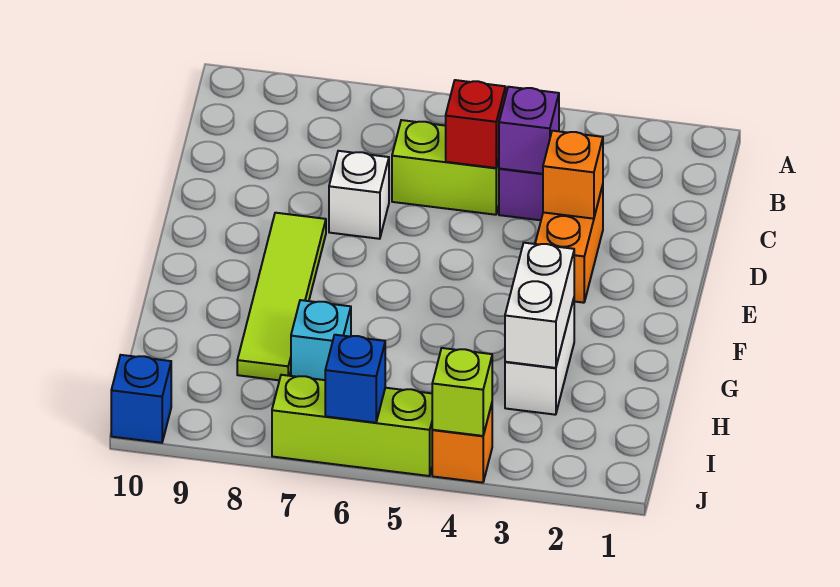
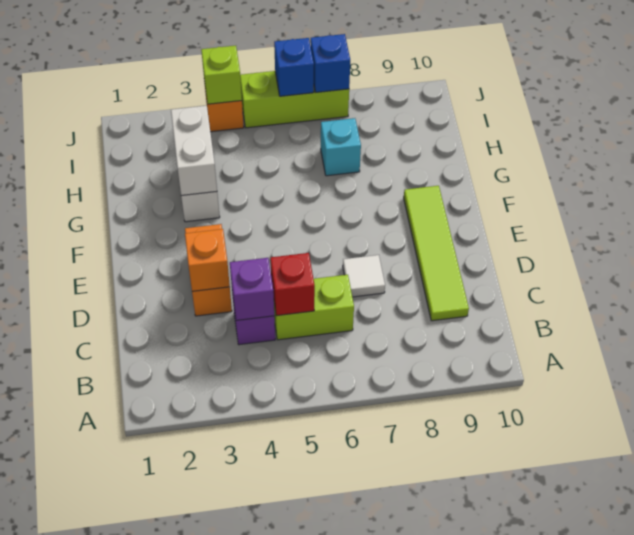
white 1x1 brick [329,151,389,239] -> white 1x1 tile [343,255,385,297]
lime 1x4 tile [237,213,326,380] -> lime 1x4 tile moved to [404,186,469,321]
blue 1x1 brick [111,355,171,443] -> blue 1x1 brick moved to [311,34,350,92]

